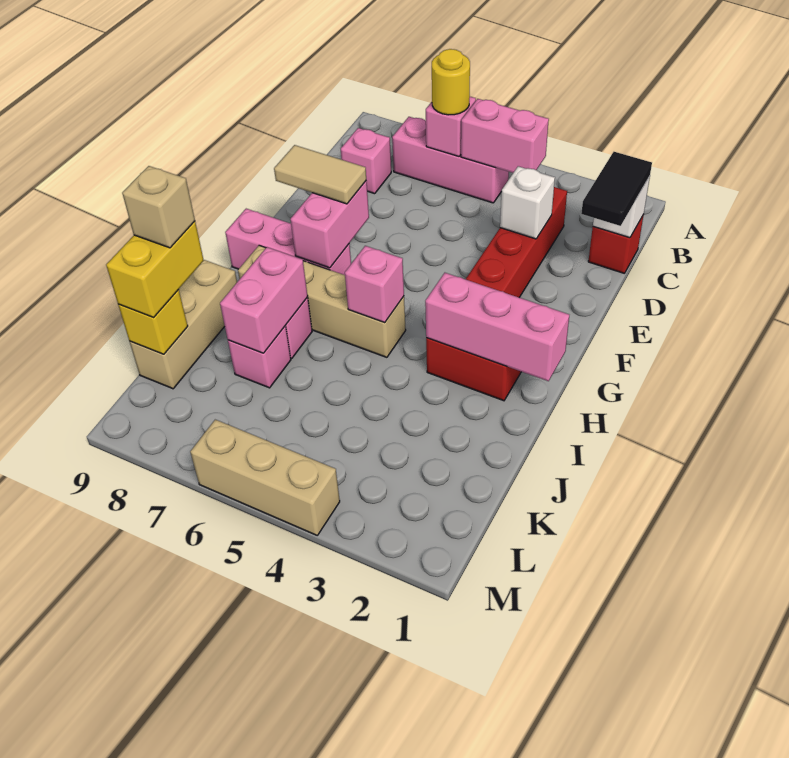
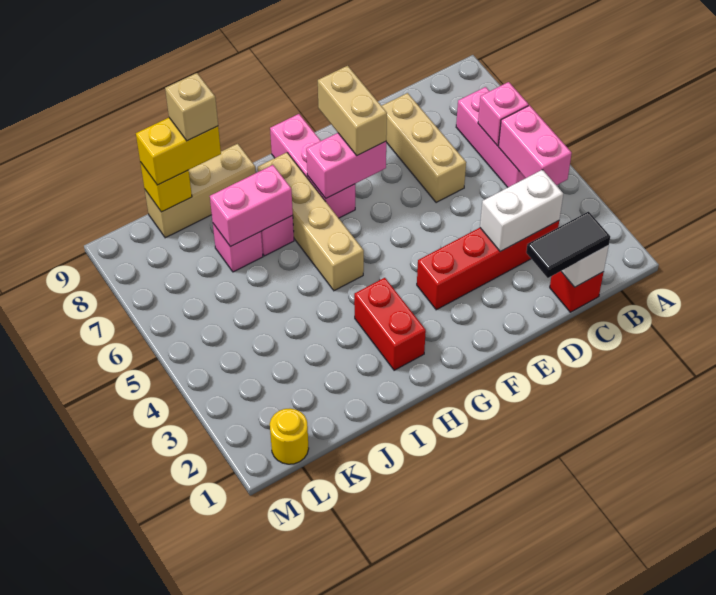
yellow 1x1 round brick [432,49,470,115] -> yellow 1x1 round brick moved to [270,409,309,464]
pink 1x1 brick [341,128,391,194] -> none
white 1x1 brick [500,166,555,239] -> white 1x2 brick [480,170,563,252]
tan 1x2 tile [274,145,366,204] -> tan 1x2 brick [318,66,387,155]
pink 1x3 brick [425,273,569,381] -> none
pink 1x1 brick [345,246,404,323] -> none
tan 1x3 brick [190,420,340,535] -> tan 1x3 brick moved to [382,93,466,203]

